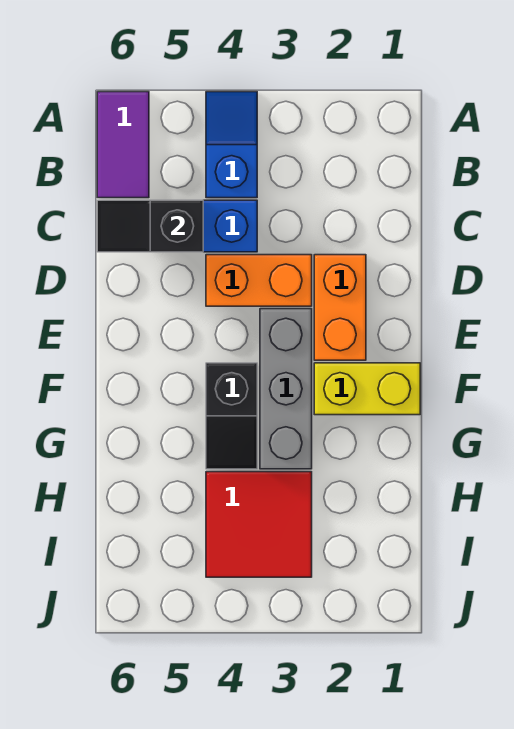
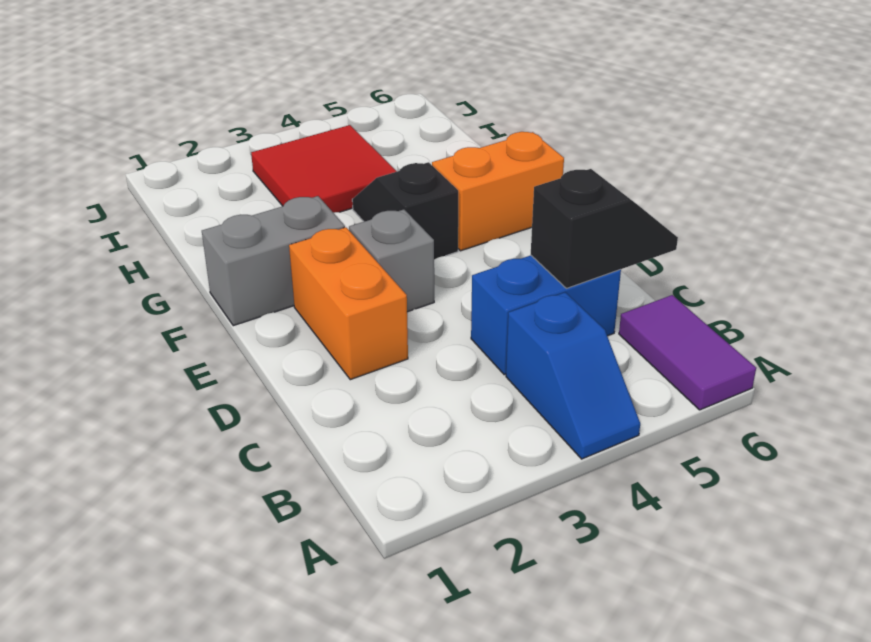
orange 1x2 brick [206,255,312,306] -> orange 1x2 brick moved to [432,132,564,251]
grey 1x3 brick [260,309,312,469] -> grey 1x1 brick [349,209,434,312]
yellow 1x2 brick [314,363,420,415] -> grey 1x2 brick [202,196,345,326]

